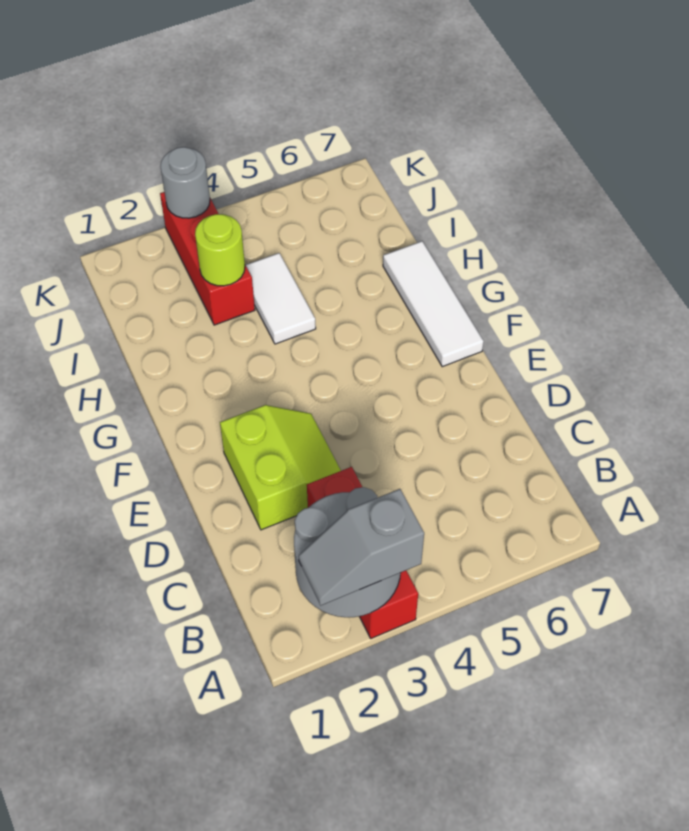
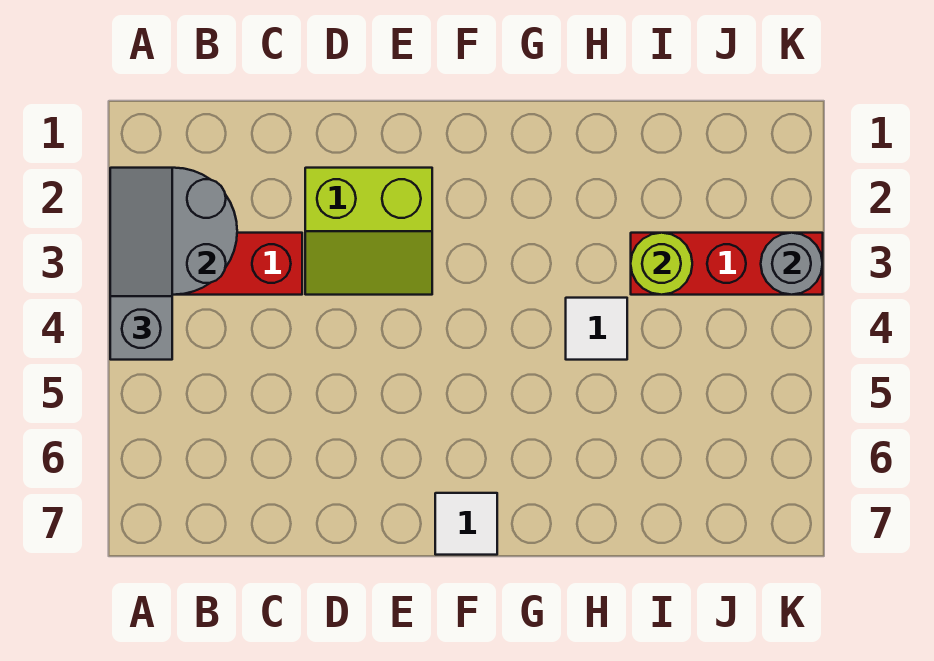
grey 1x2 slope [299,489,424,605] -> grey 1x3 slope [110,168,172,360]
white 1x3 tile [383,241,484,367] -> white 1x1 tile [435,493,497,555]
white 1x2 tile [246,253,316,344] -> white 1x1 tile [566,298,627,360]

